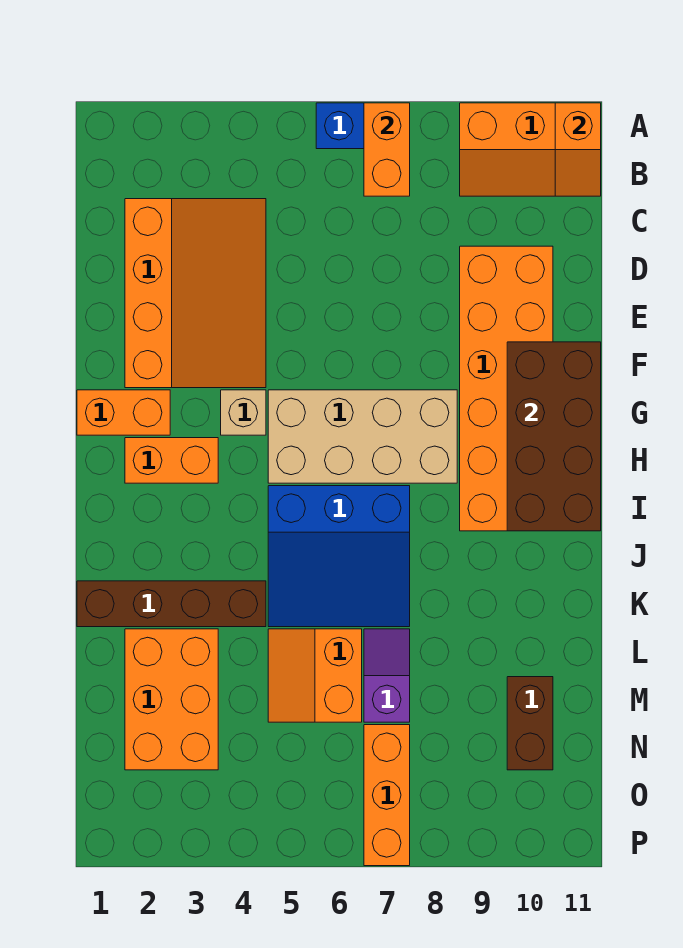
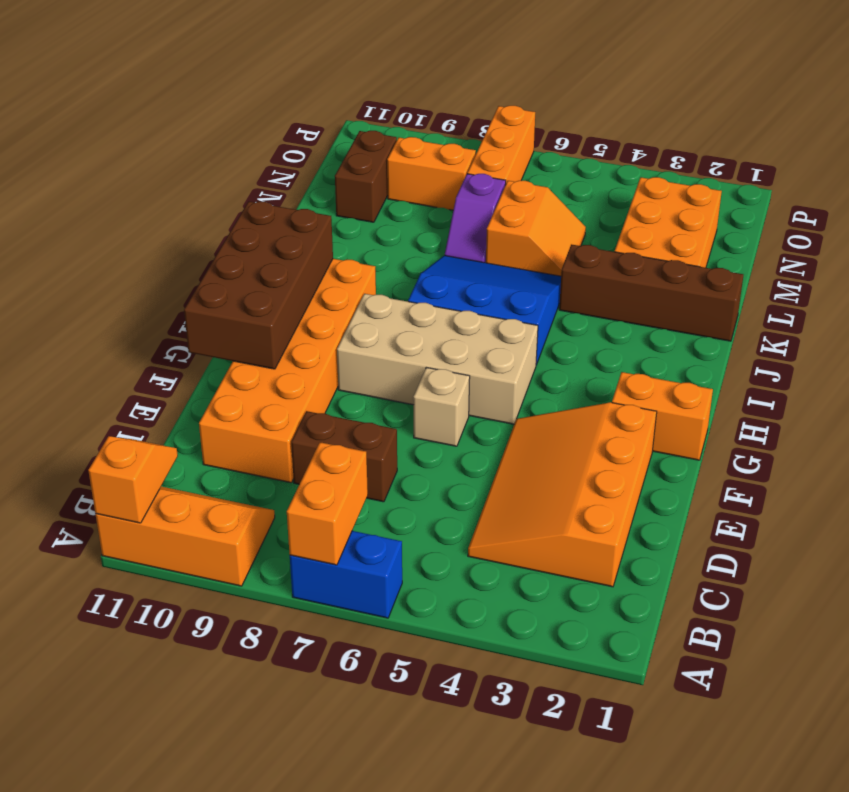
none -> brown 1x2 brick [291,411,397,502]
tan 1x1 brick [221,390,266,435] -> tan 1x1 brick moved to [413,367,470,446]
orange 1x2 brick [125,438,218,483] -> orange 1x2 brick moved to [387,137,476,210]

